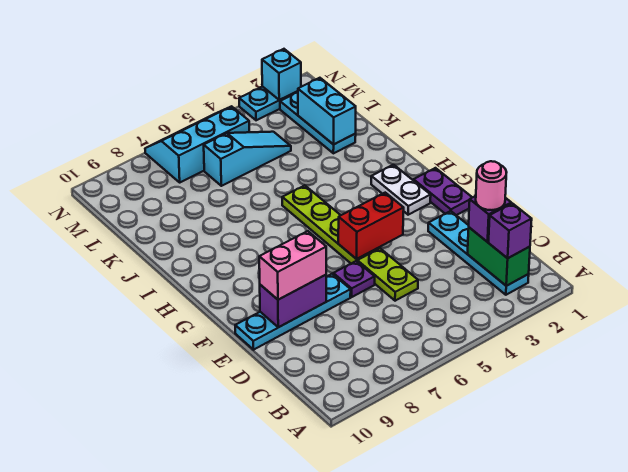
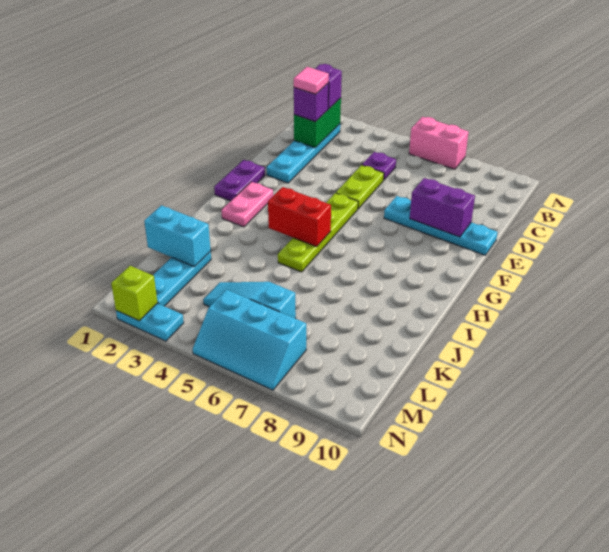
pink 1x1 round brick [476,161,507,210] -> pink 1x1 tile [294,67,329,94]
purple 1x1 plate [333,261,375,297] -> purple 1x1 plate moved to [362,152,396,180]
pink 1x2 brick [259,231,326,300] -> pink 1x2 brick moved to [409,117,468,169]
red 1x2 brick [338,193,404,259] -> red 1x2 brick moved to [268,187,331,247]
white 1x2 plate [371,165,431,215] -> pink 1x2 plate [221,182,273,227]
cyan 1x2 brick [298,78,356,145] -> cyan 1x2 brick turned to [144,205,211,267]
cyan 1x1 brick [262,49,301,100] -> lime 1x1 brick [111,266,158,321]

